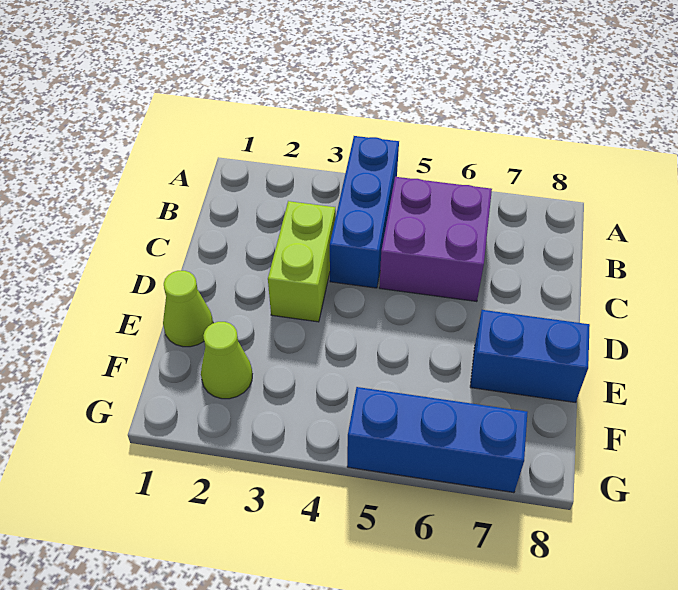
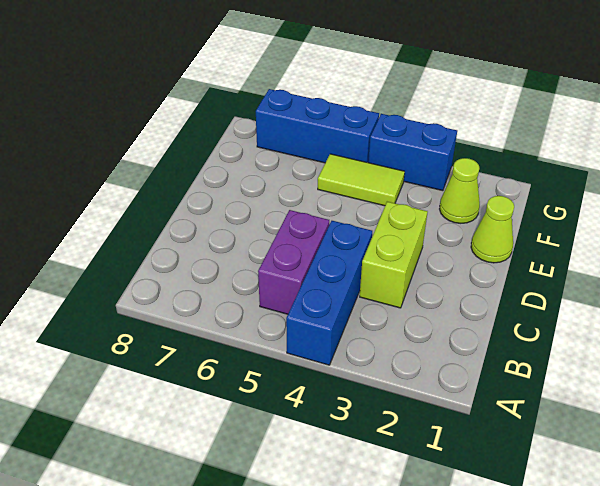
purple 2x2 brick [379,177,492,302] -> purple 1x2 brick [258,210,329,314]
blue 1x2 brick [470,310,590,403] -> blue 1x2 brick moved to [368,114,457,191]
none -> lime 1x2 tile [318,154,405,206]

